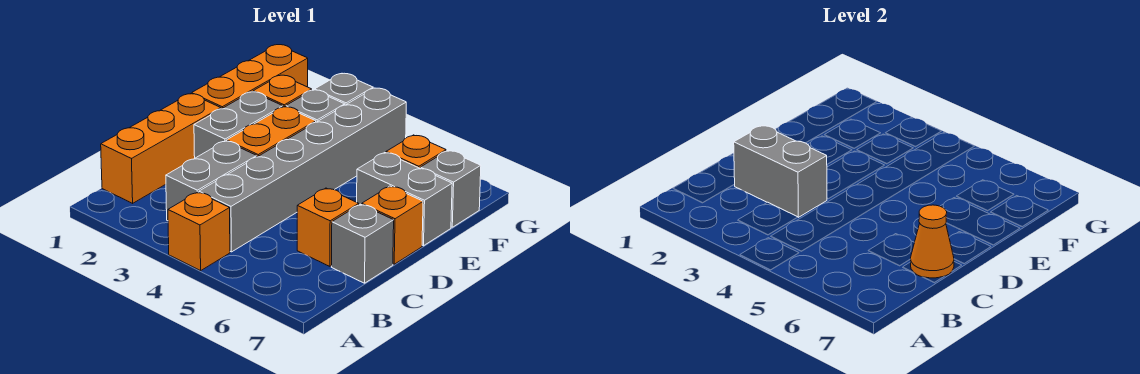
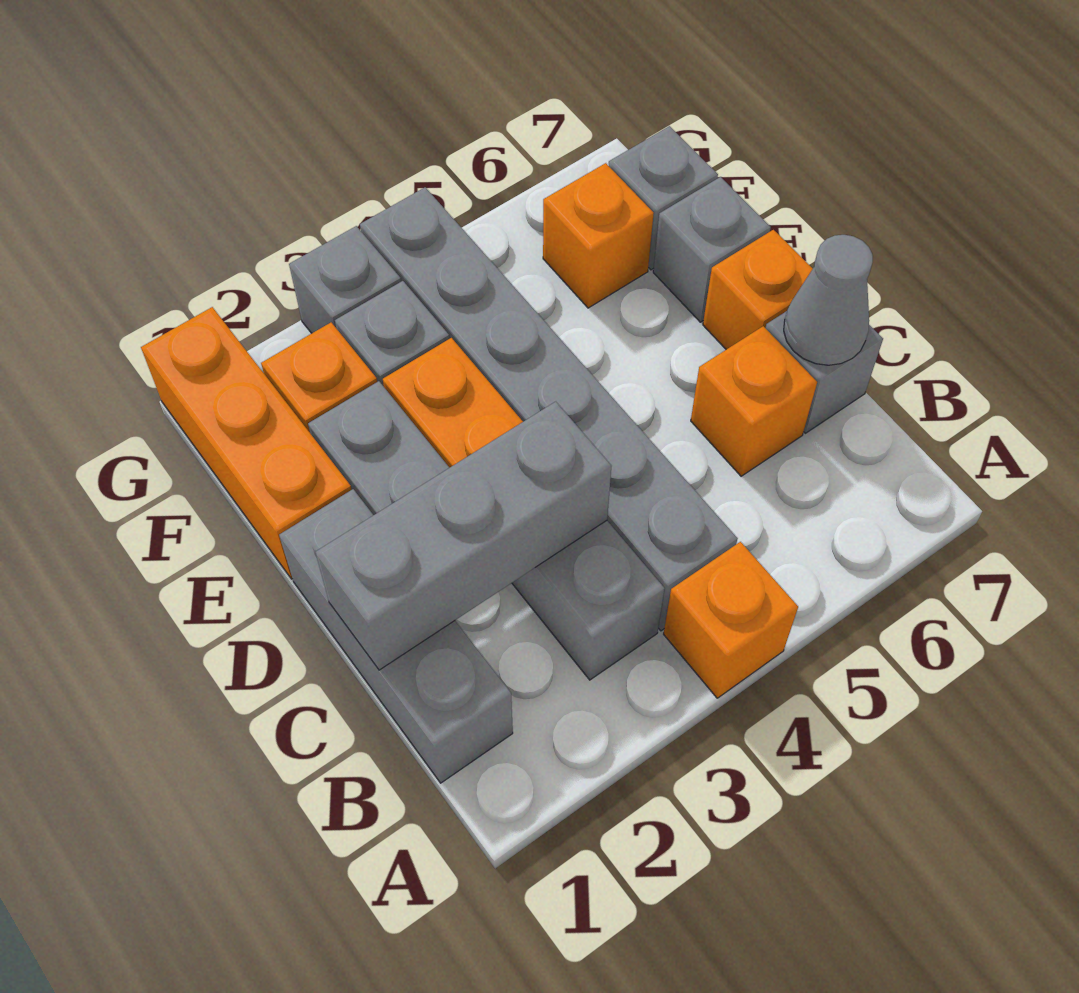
orange 1x3 brick [101,94,221,203] -> grey 1x3 brick [279,489,513,783]
grey 1x2 brick [734,126,827,217] -> grey 1x3 brick [316,402,611,670]
orange 1x1 cone [911,205,954,278] -> grey 1x1 cone [784,235,873,365]
grey 1x2 brick [357,153,452,246] -> grey 1x1 brick [653,177,771,322]

